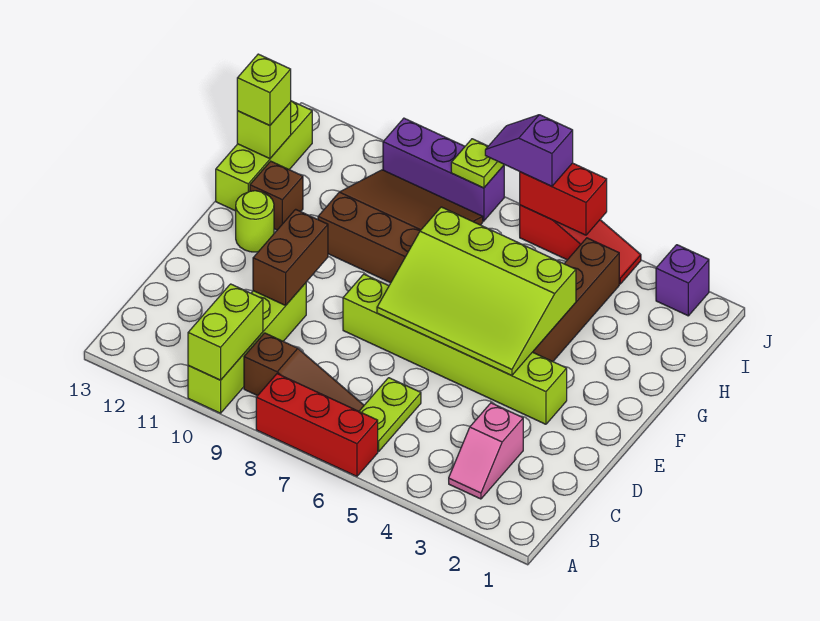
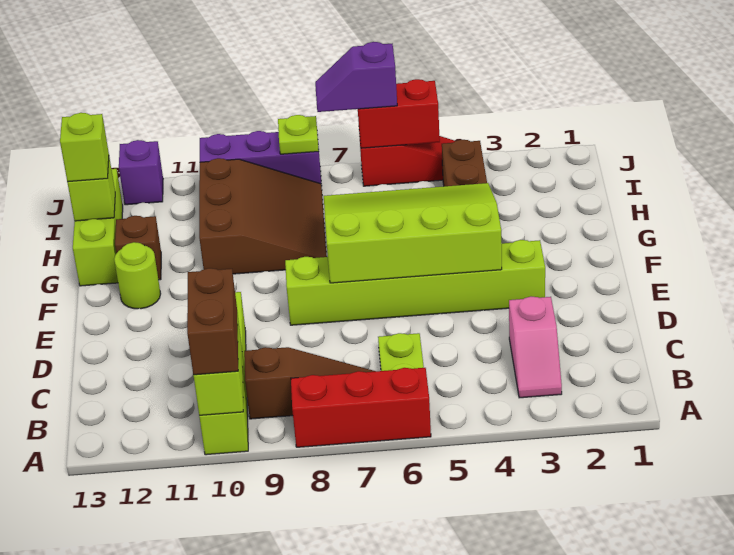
brown 1x2 brick [253,209,328,305] -> brown 1x2 brick moved to [187,268,238,375]
lime 3x4 slope [377,207,576,376] -> lime 3x4 slope turned to [324,183,502,283]
brown 3x3 slope [318,170,483,283] -> brown 3x3 slope turned to [199,158,326,274]
purple 1x1 brick [656,245,709,316] -> purple 1x1 brick moved to [119,140,163,205]

